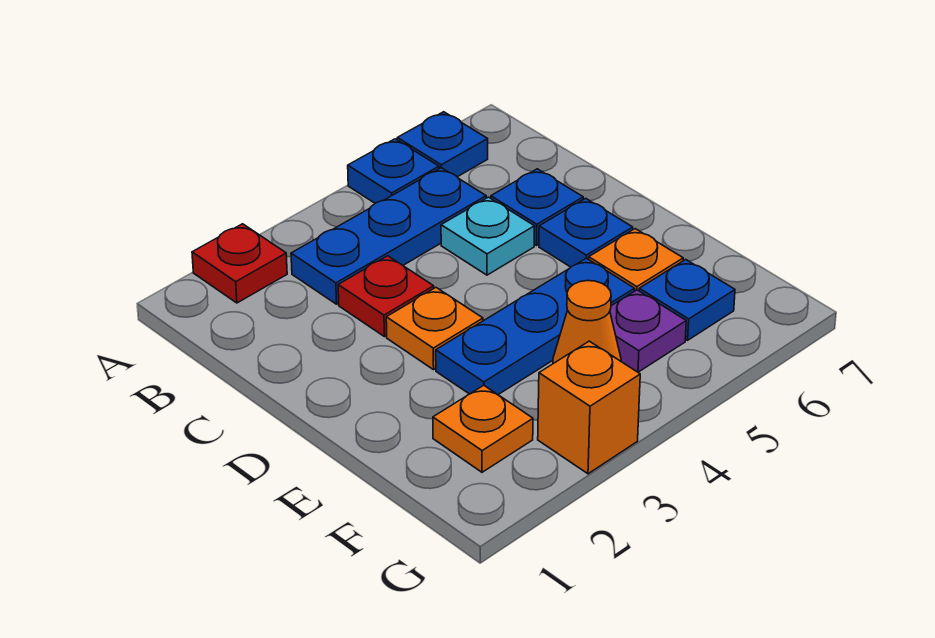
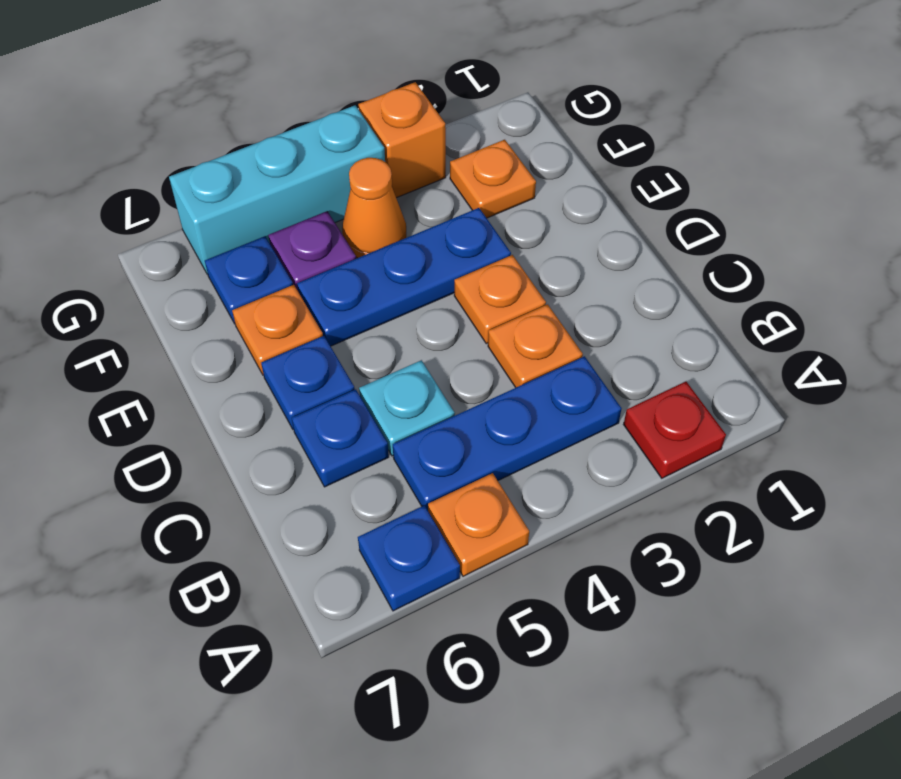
blue 1x1 plate [348,139,439,203] -> orange 1x1 plate [428,473,529,576]
red 1x1 plate [338,256,434,337] -> orange 1x1 plate [488,304,583,388]
none -> cyan 1x3 brick [169,105,385,274]

